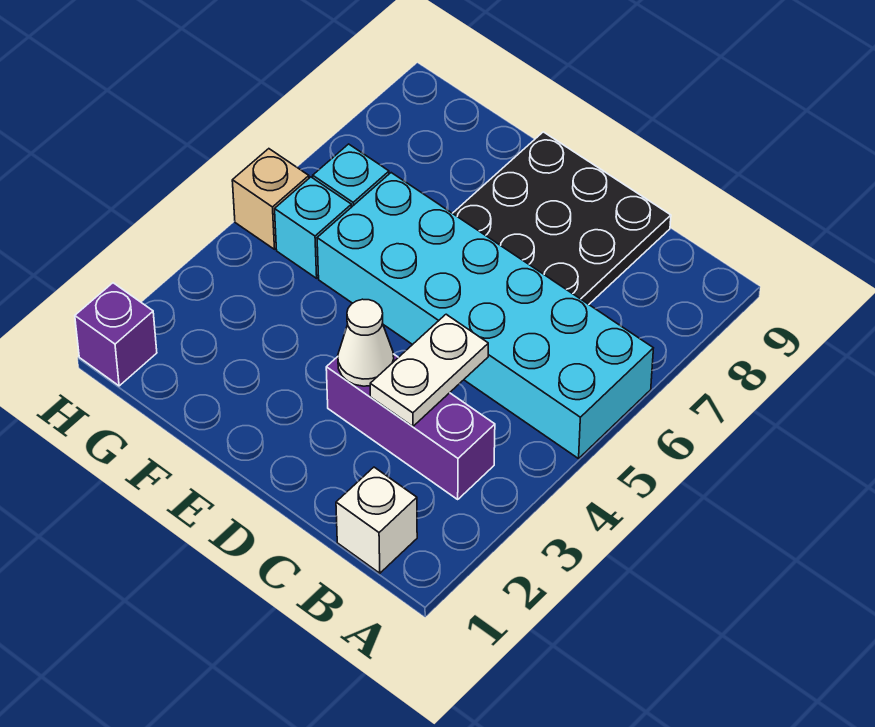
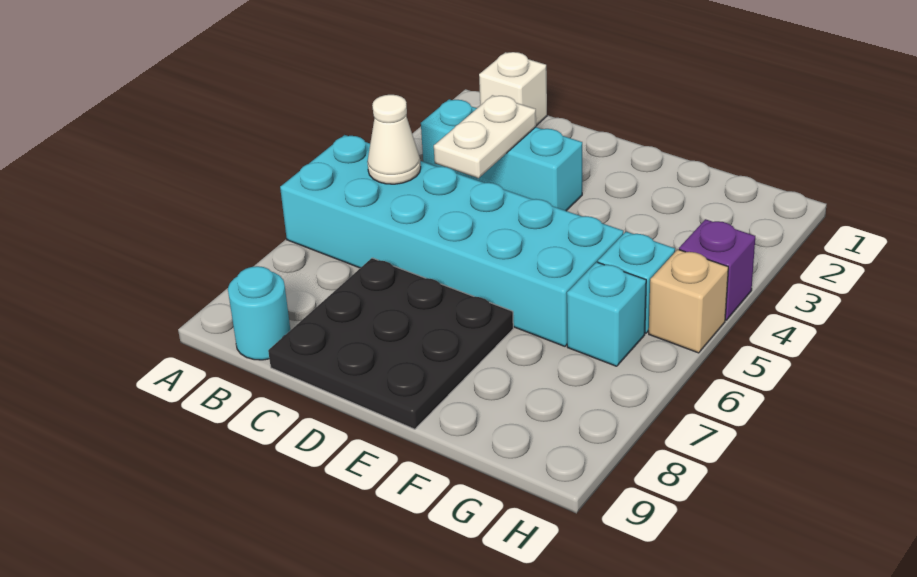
purple 1x3 brick [326,354,495,499] -> cyan 1x3 brick [421,99,582,211]
none -> cyan 1x1 round brick [228,266,290,360]
white 1x1 cone [338,299,394,386] -> white 1x1 cone moved to [367,95,421,184]
purple 1x1 brick [75,283,157,386] -> purple 1x1 brick moved to [679,219,755,320]

